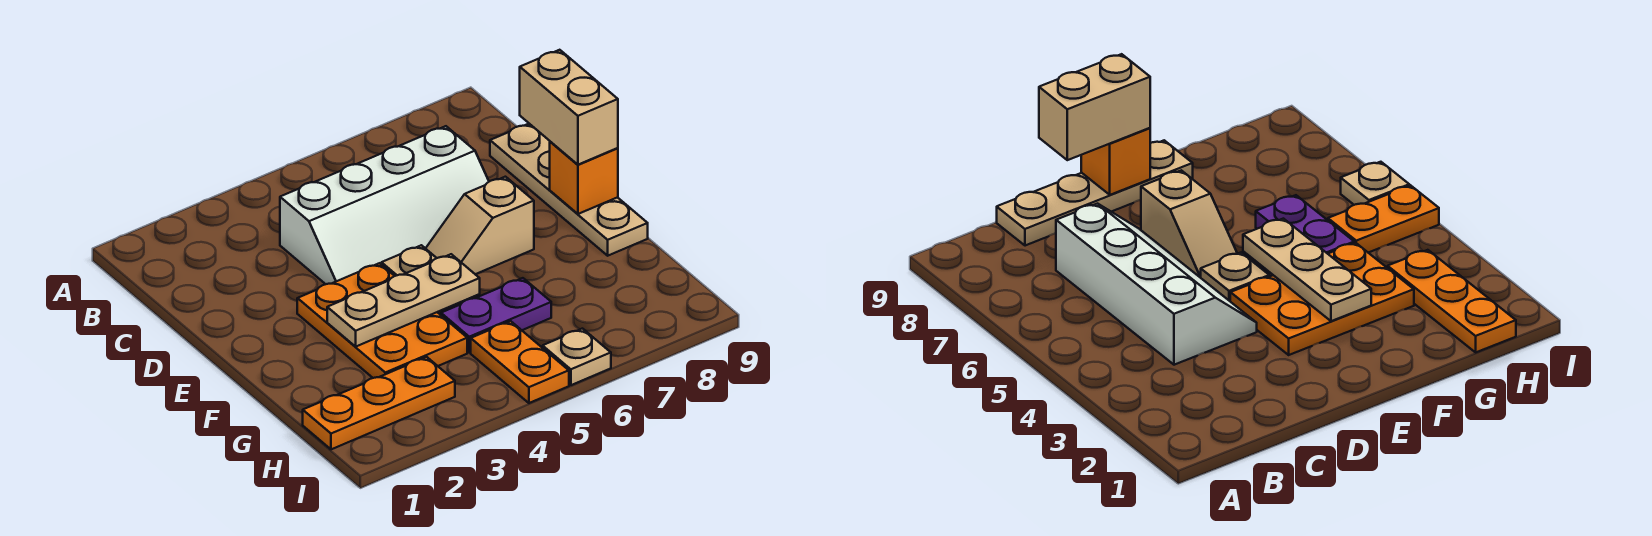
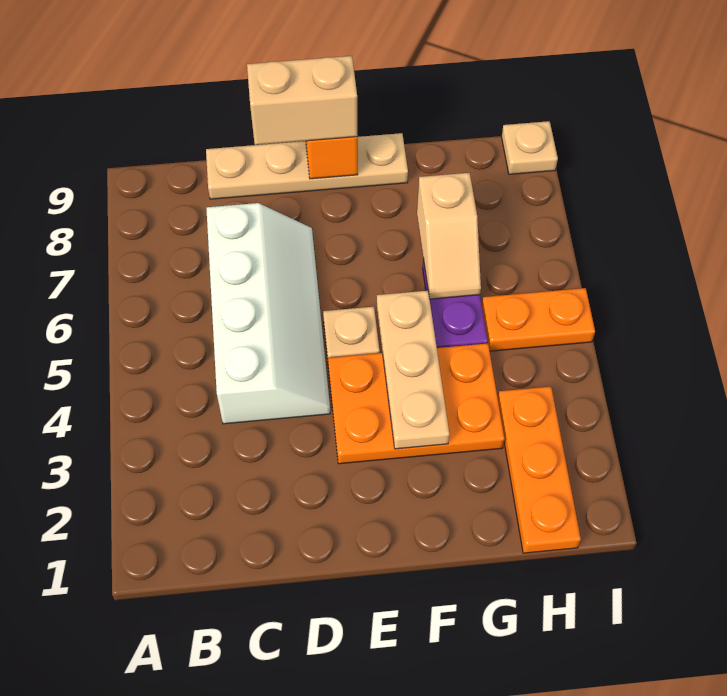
tan 1x2 slope [425,177,534,274] -> tan 1x2 slope moved to [417,173,481,299]
tan 1x1 plate [543,329,611,385] -> tan 1x1 plate moved to [502,121,558,174]

